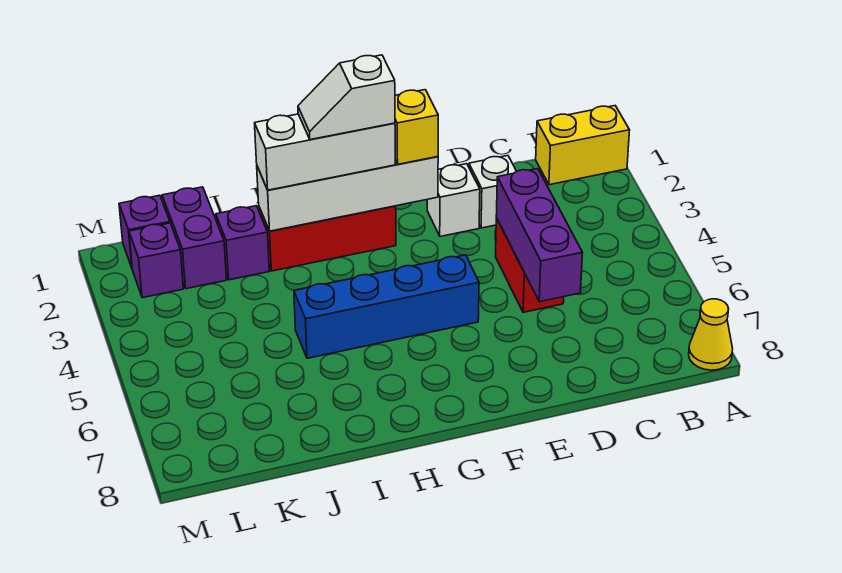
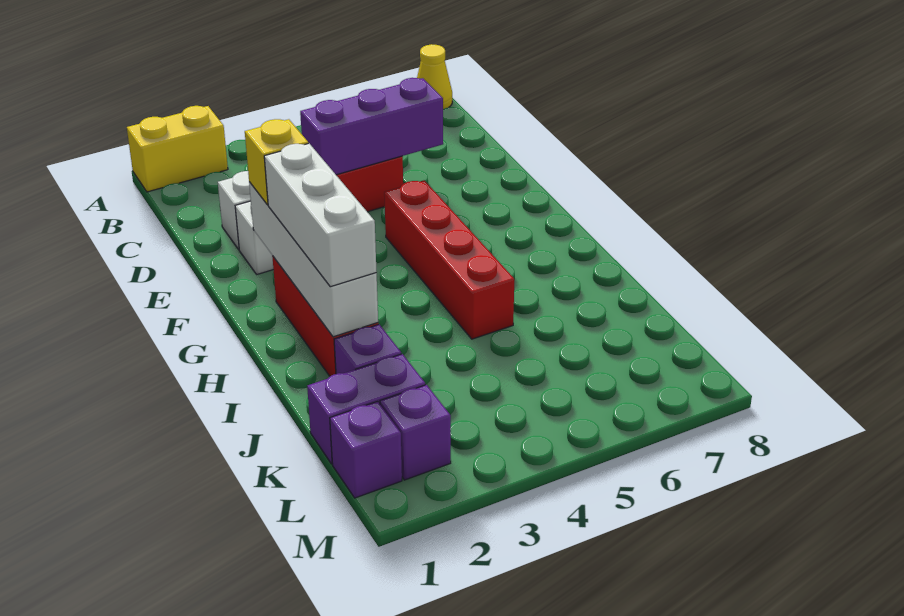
yellow 1x2 brick [536,106,630,185] -> yellow 1x2 brick turned to [127,106,228,192]
blue 1x4 brick [294,255,479,358] -> red 1x4 brick [384,180,514,339]
white 1x2 slope [298,55,395,140] -> none

